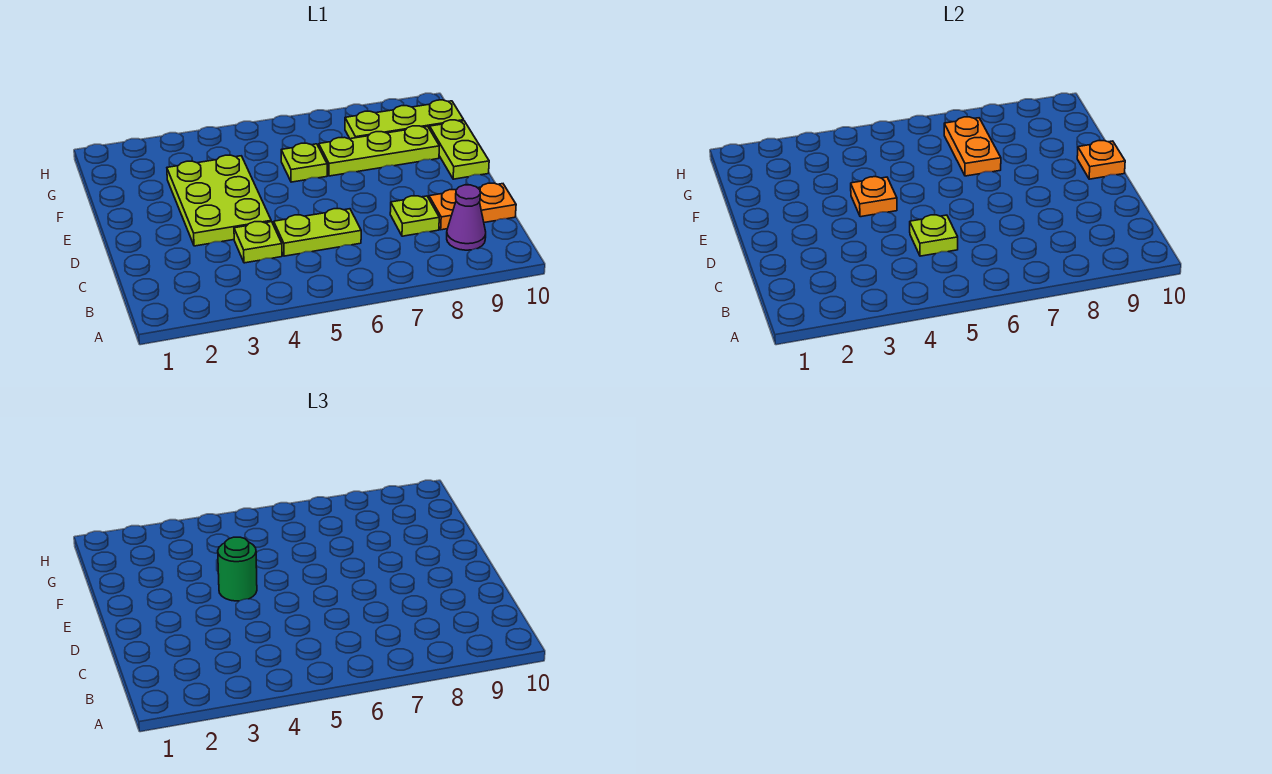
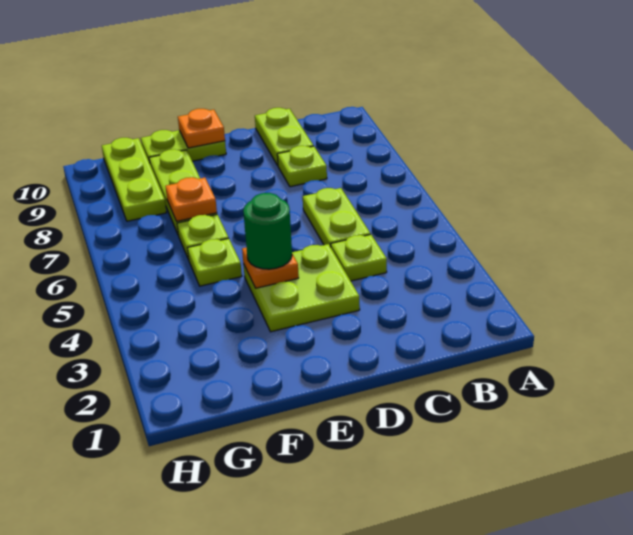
purple 1x1 cone [447,185,486,250] -> none
lime 1x1 plate [910,215,958,256] -> lime 1x1 plate moved to [188,238,242,286]
orange 1x2 plate [429,183,516,230] -> lime 1x2 plate [255,108,313,166]
lime 2x3 plate [167,155,271,246] -> lime 2x2 plate [243,244,360,332]
orange 1x2 plate [944,117,1001,176] -> orange 1x1 plate [165,177,217,222]

